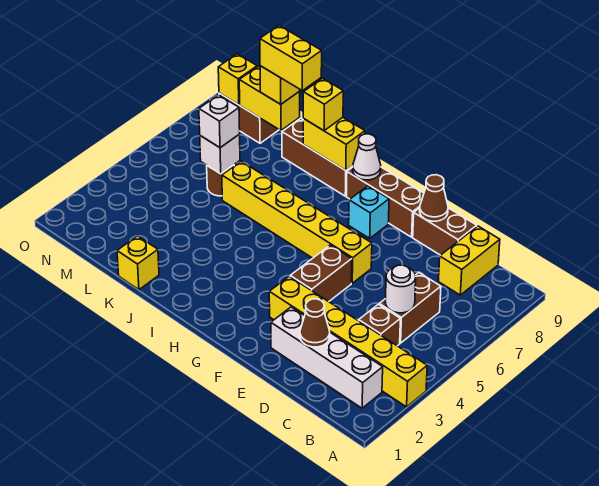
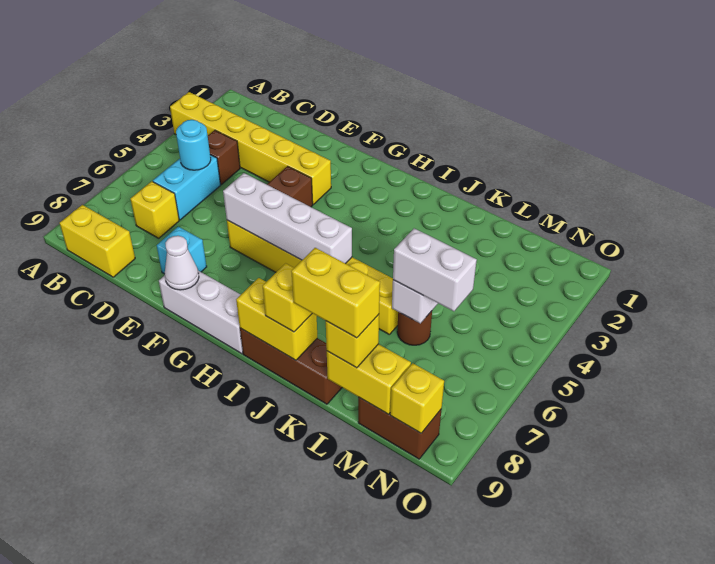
white 1x4 brick [271,307,383,408] -> white 1x4 brick moved to [223,173,352,264]
brown 1x2 brick [379,273,441,343] -> cyan 1x2 brick [153,155,221,220]
white 1x1 round brick [385,265,416,313] -> cyan 1x1 round brick [176,120,211,170]
yellow 1x2 brick [439,226,500,295] -> yellow 1x2 brick turned to [60,205,135,277]
brown 1x1 cone [300,299,330,347] -> none
brown 1x2 brick [413,208,477,255] -> none
brown 1x1 cone [420,175,448,221] -> none
brown 1x3 brick [346,167,424,237] -> white 1x3 brick [159,271,243,354]
cyan 1x1 brick [349,186,389,238] -> cyan 1x1 brick moved to [157,227,207,274]
white 1x1 cone [353,134,381,180] -> white 1x1 cone moved to [165,236,199,290]
yellow 1x1 brick [117,236,159,290] -> yellow 1x1 brick moved to [131,181,179,238]
white 1x1 brick [199,95,240,148] -> white 1x2 brick [393,228,477,311]

